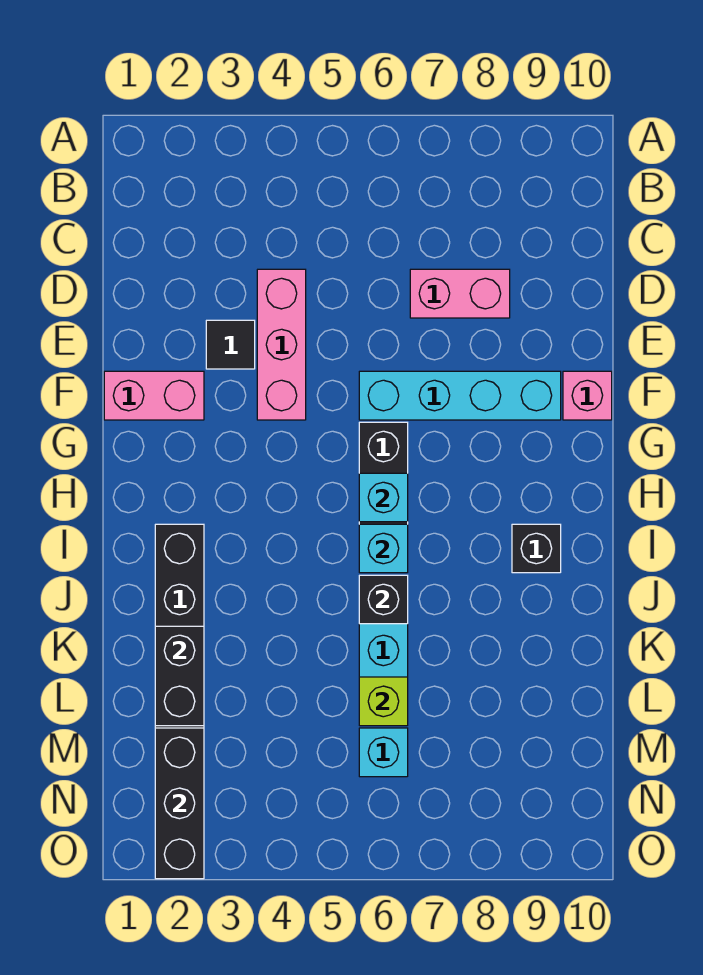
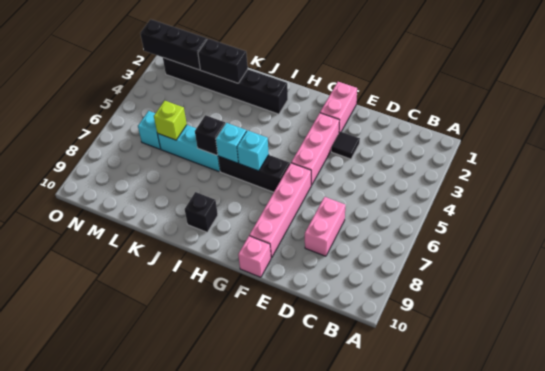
pink 1x3 brick [257,269,306,420] -> pink 1x3 brick turned to [291,113,339,185]
cyan 1x4 brick [359,371,561,420] -> pink 1x4 brick [249,163,311,258]

